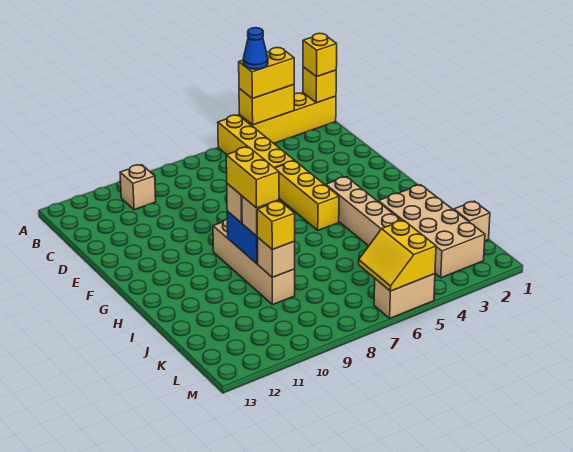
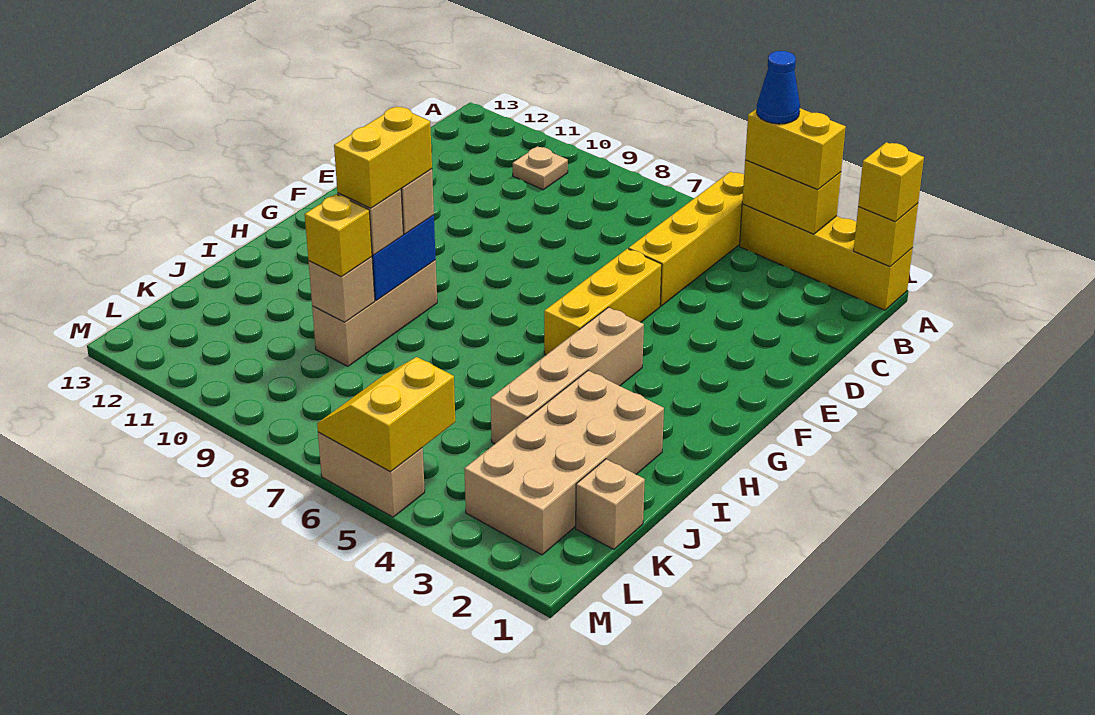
tan 1x1 brick [120,165,156,210] -> tan 1x1 plate [513,146,568,190]
tan 1x4 brick [213,219,295,305] -> tan 1x3 brick [312,260,437,366]

